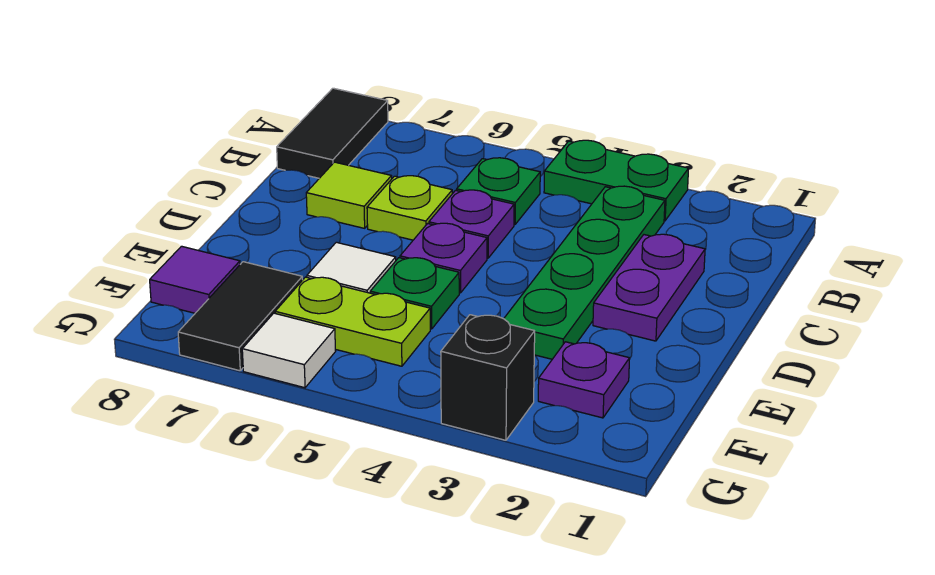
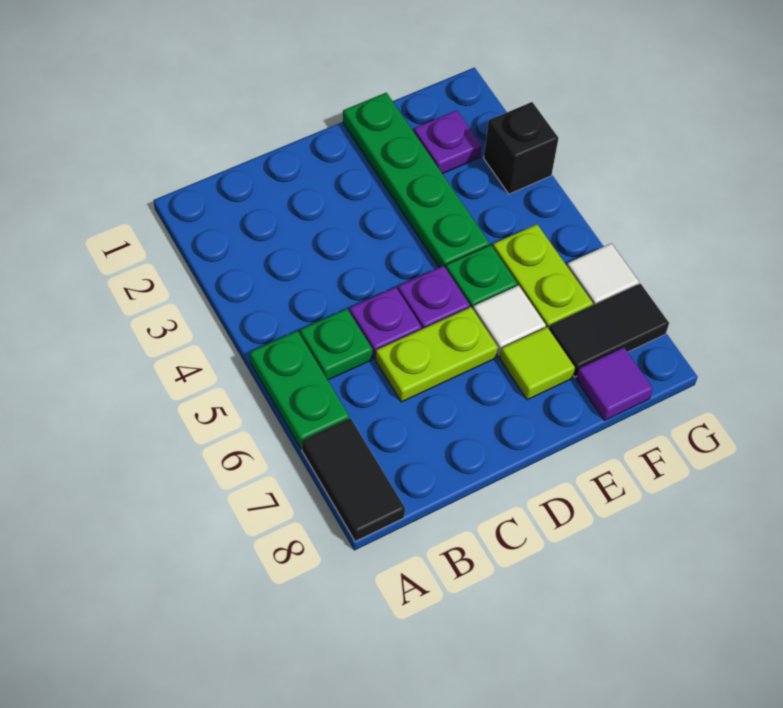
green 1x2 plate [544,140,689,221] -> green 1x2 plate moved to [250,331,349,449]
black 1x2 tile [277,88,388,178] -> black 1x2 tile turned to [302,418,405,542]
green 1x4 plate [504,186,665,359] -> green 1x4 plate turned to [343,93,489,268]
purple 1x2 plate [593,234,705,341] -> none
lime 1x1 plate [367,176,452,240] -> lime 1x2 plate [376,307,498,402]
lime 1x1 tile [306,162,392,228] -> lime 1x1 tile moved to [500,327,575,400]

